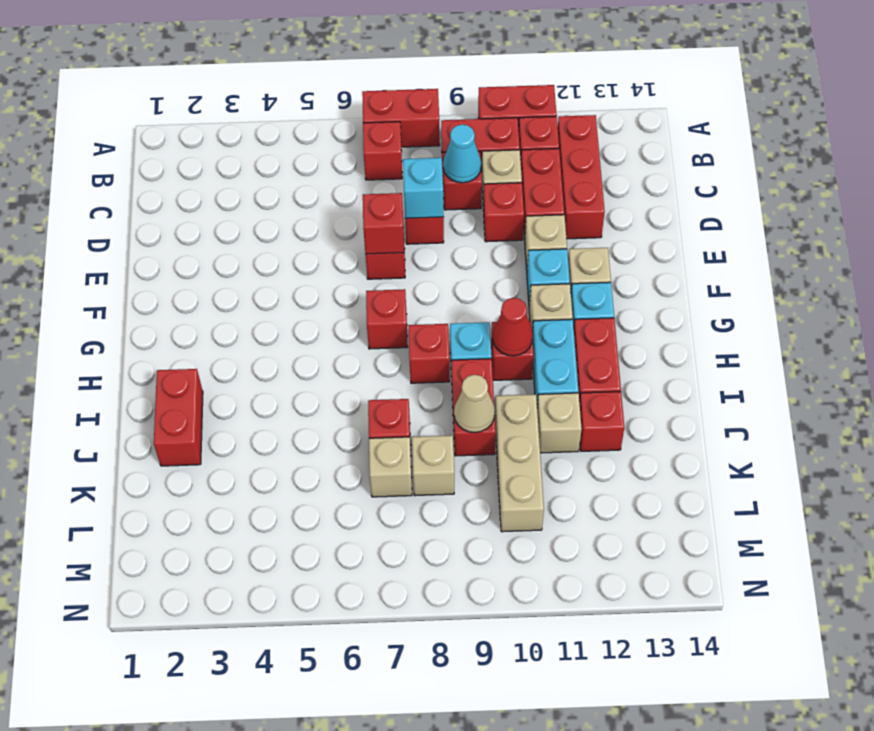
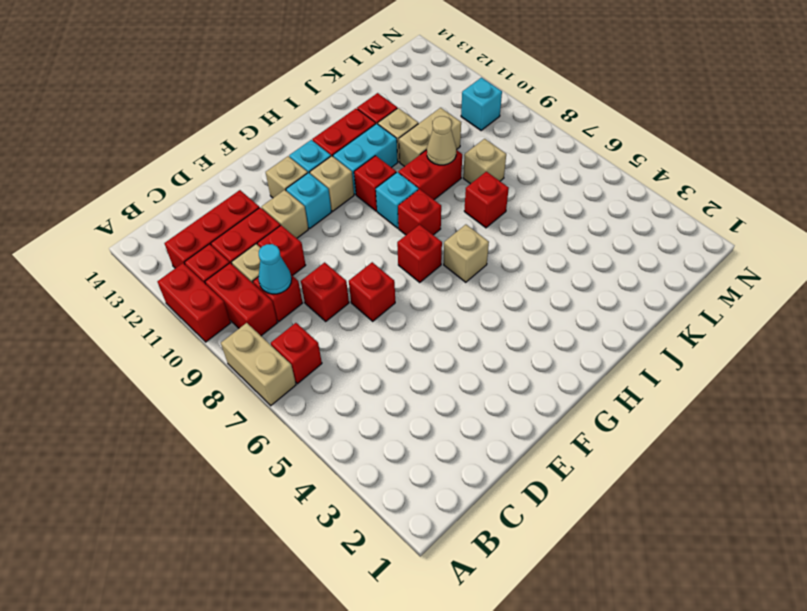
red 1x2 brick [362,89,440,147] -> tan 1x2 brick [221,323,296,406]
cyan 1x1 brick [403,158,444,218] -> cyan 1x1 brick moved to [461,78,502,130]
red 1x1 brick [363,193,404,254] -> none
red 1x1 cone [493,298,533,356] -> none
red 1x2 brick [154,369,203,466] -> none
tan 1x3 brick [495,394,544,532] -> tan 1x2 brick [399,108,461,167]
tan 1x1 brick [369,437,412,497] -> tan 1x1 brick moved to [444,225,489,282]

